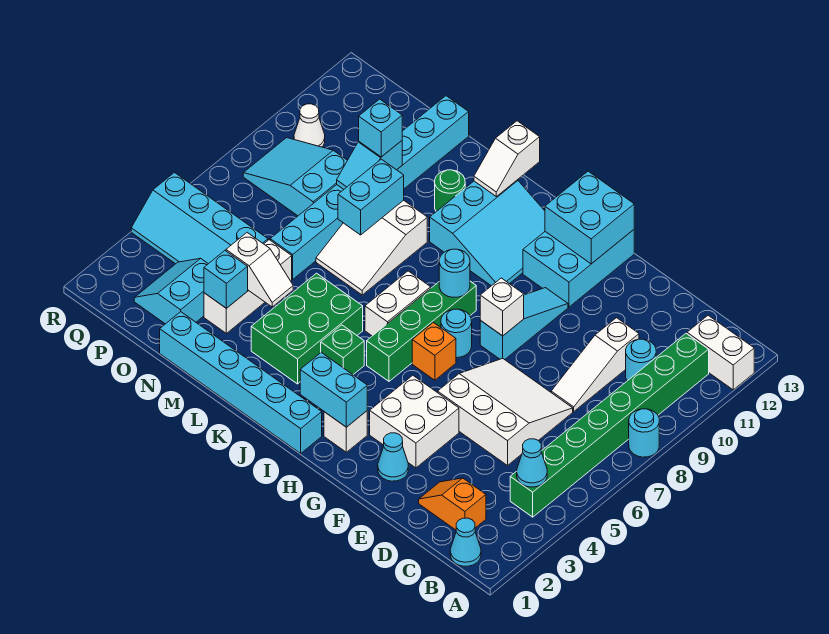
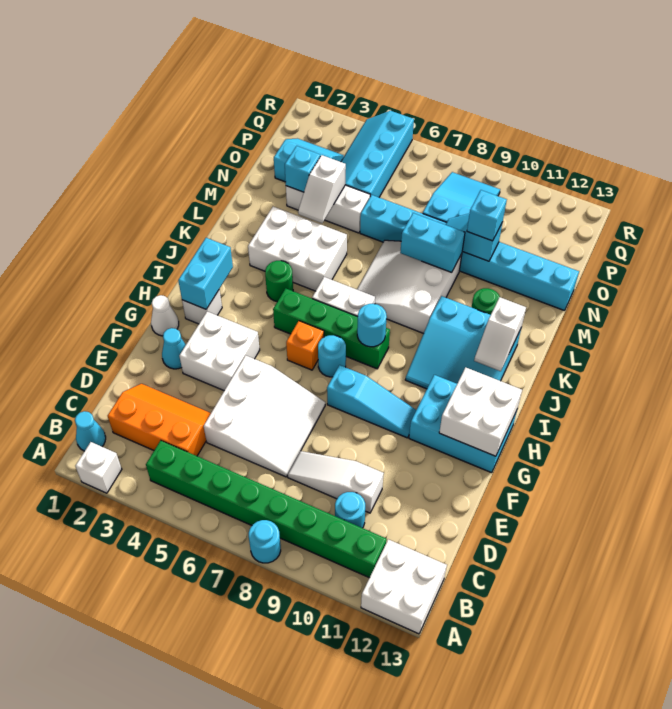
white 1x2 brick [687,315,754,390] -> white 2x2 brick [361,539,447,634]
cyan 1x1 cone [517,439,547,487] -> none
orange 1x2 slope [419,478,486,530] -> orange 2x3 slope [108,384,211,456]
white 1x1 brick [480,278,524,336] -> white 1x1 brick moved to [75,442,122,493]
cyan 2x2 brick [545,171,634,264] -> white 2x2 brick [439,367,522,456]
cyan 1x6 brick [160,312,322,453] -> none
green 1x1 brick [321,325,364,375] -> green 1x1 round brick [265,261,293,302]
green 2x3 brick [251,273,363,384] -> white 2x3 brick [248,207,347,291]
white 1x2 slope [474,121,540,196] -> white 1x2 slope turned to [474,297,526,371]
white 2x3 slope [316,200,427,295] -> white 3x3 slope [357,240,462,334]
white 1x1 cone [294,104,325,147] -> white 1x1 cone moved to [151,295,179,336]

